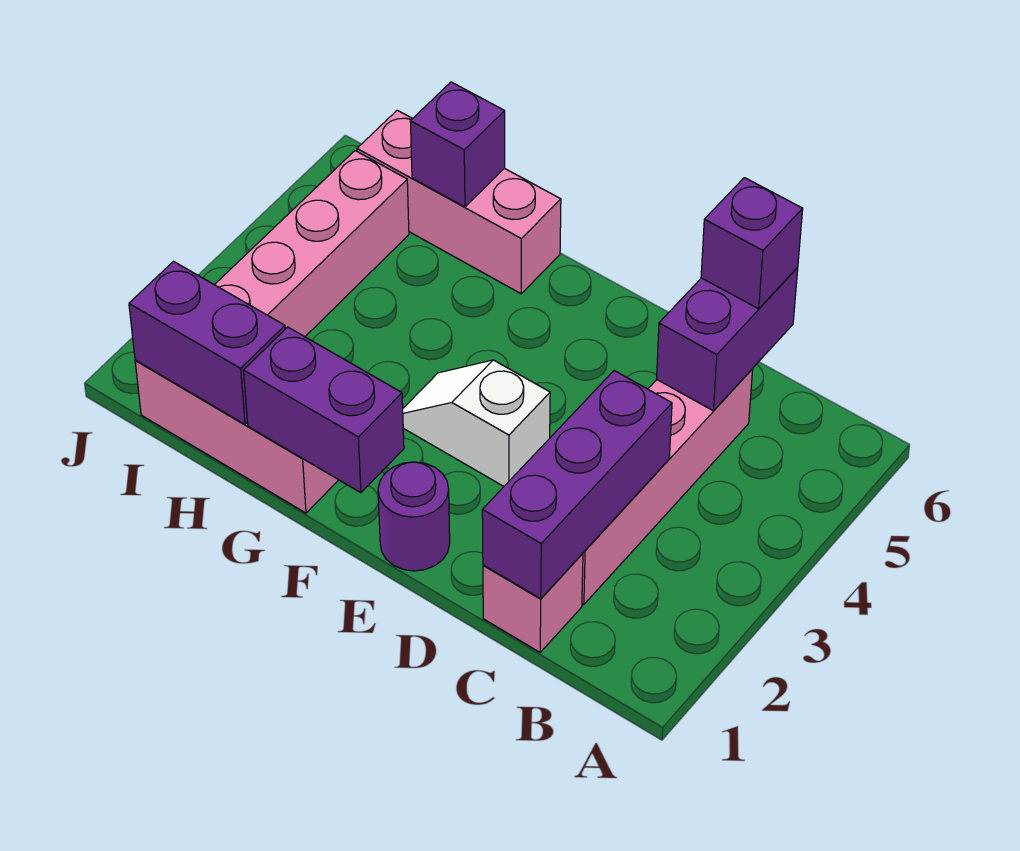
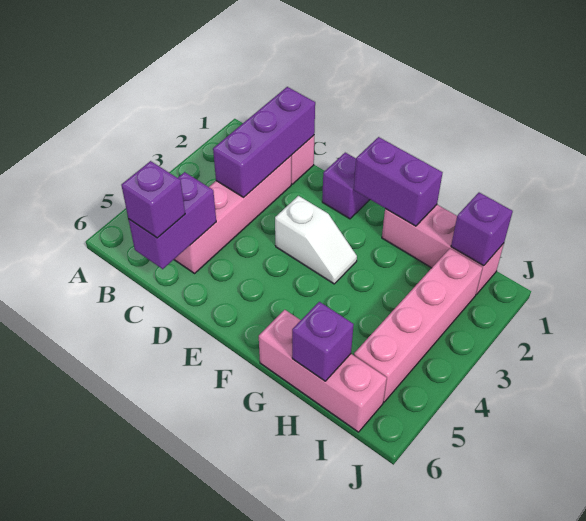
purple 1x1 round brick [378,462,450,571] -> purple 1x1 brick [322,153,370,219]
purple 1x2 brick [129,262,285,424] -> purple 1x1 brick [451,193,513,266]

